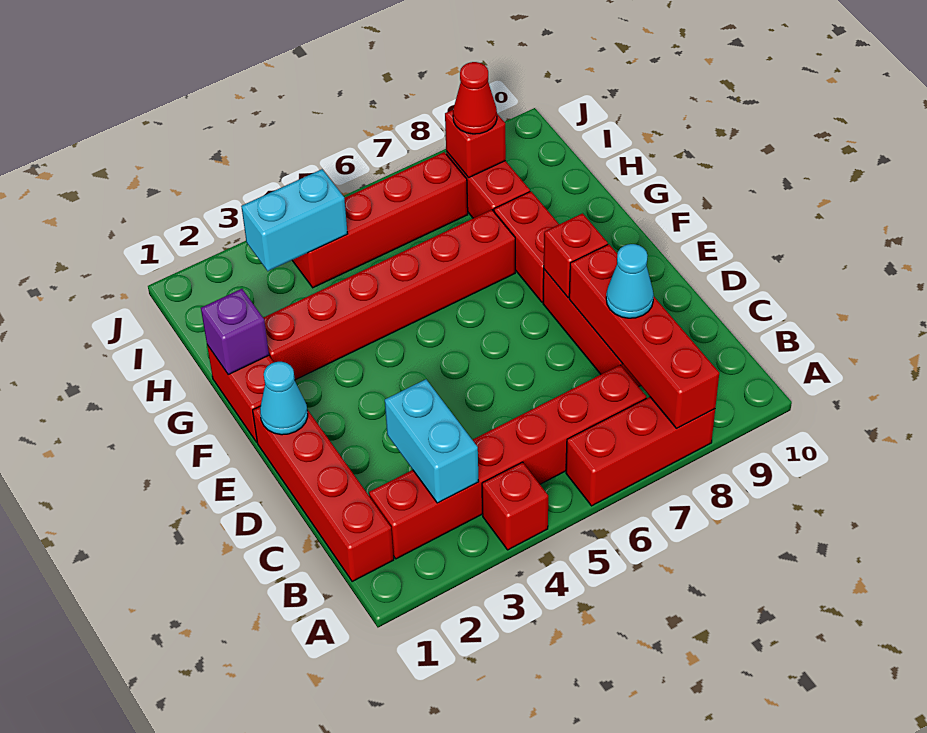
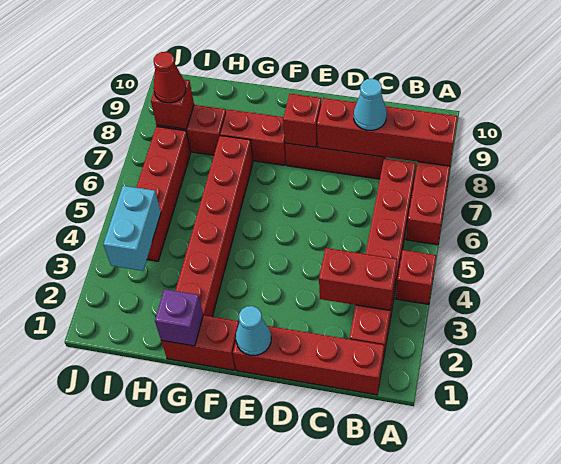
cyan 1x2 brick [385,379,479,503] -> red 1x2 brick [319,248,397,310]

